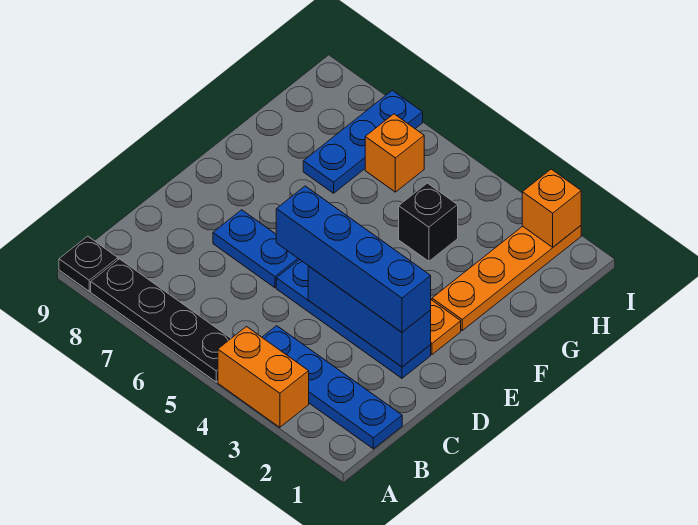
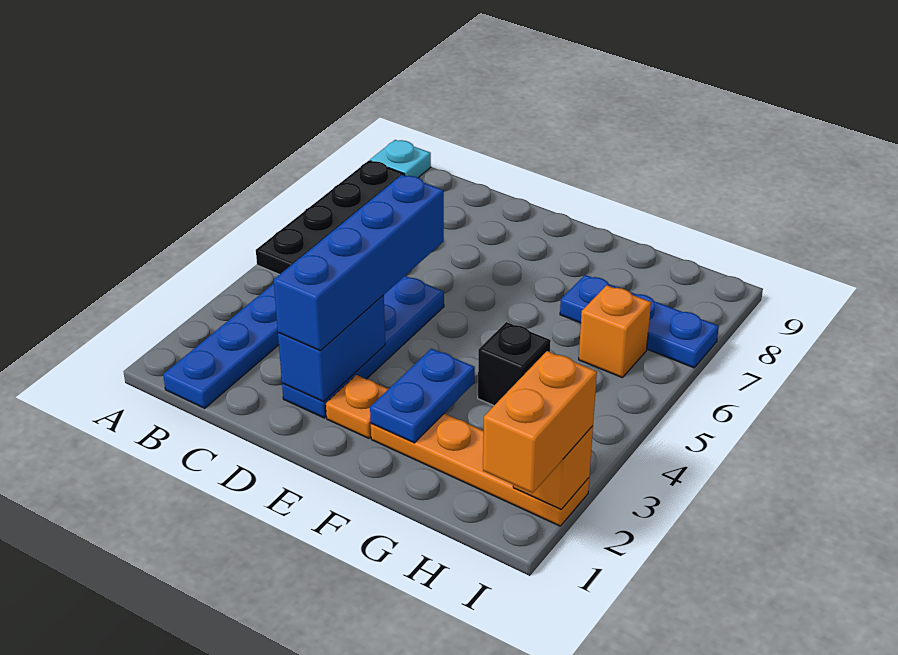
orange 1x2 brick [218,327,309,427] -> orange 1x2 brick moved to [483,351,597,493]
black 1x1 plate [59,236,118,291] -> cyan 1x1 plate [370,140,431,178]
blue 1x3 brick [308,266,431,367] -> blue 1x2 brick [278,295,385,402]
blue 1x2 plate [213,210,300,288] -> blue 1x2 plate moved to [370,349,475,443]

